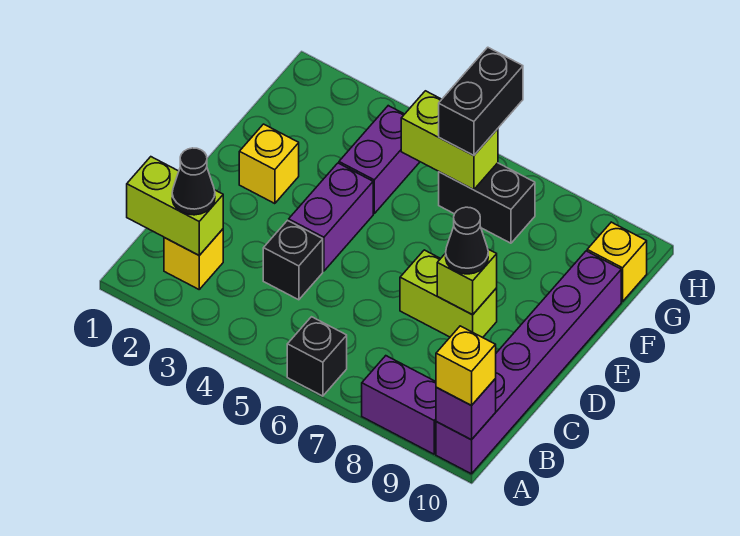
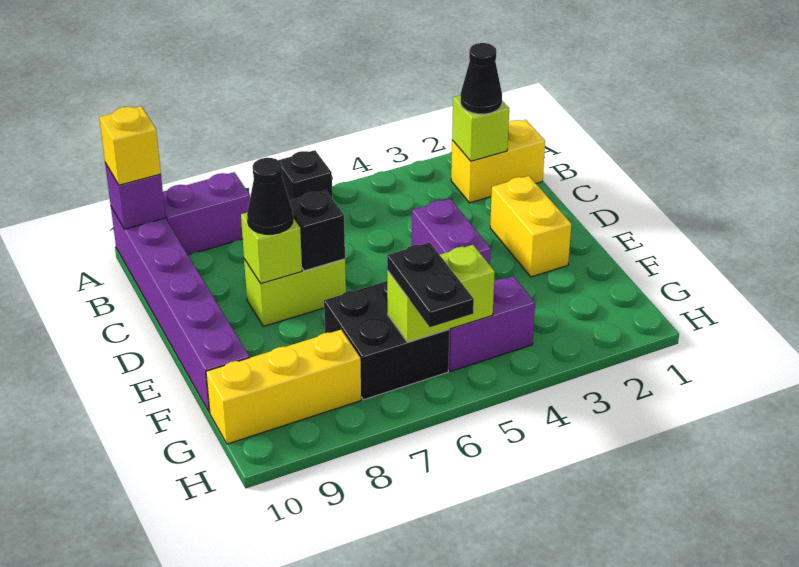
lime 1x2 brick [127,157,223,255] -> lime 1x1 brick [452,95,509,161]
yellow 1x1 brick [164,229,223,289] -> yellow 1x2 brick [451,120,545,203]
black 1x1 brick [263,220,323,300] -> black 1x1 brick moved to [290,190,345,271]
yellow 1x1 brick [239,124,299,204] -> yellow 1x2 brick [490,176,571,277]
purple 1x2 brick [339,106,420,213] -> purple 1x2 brick turned to [448,276,535,371]
black 1x2 brick [439,163,535,243] -> black 2x2 brick [324,281,449,400]
black 1x2 brick [439,47,523,156] -> black 1x2 plate [387,242,474,327]
yellow 1x1 brick [587,222,647,302] -> yellow 1x3 brick [206,330,361,444]

